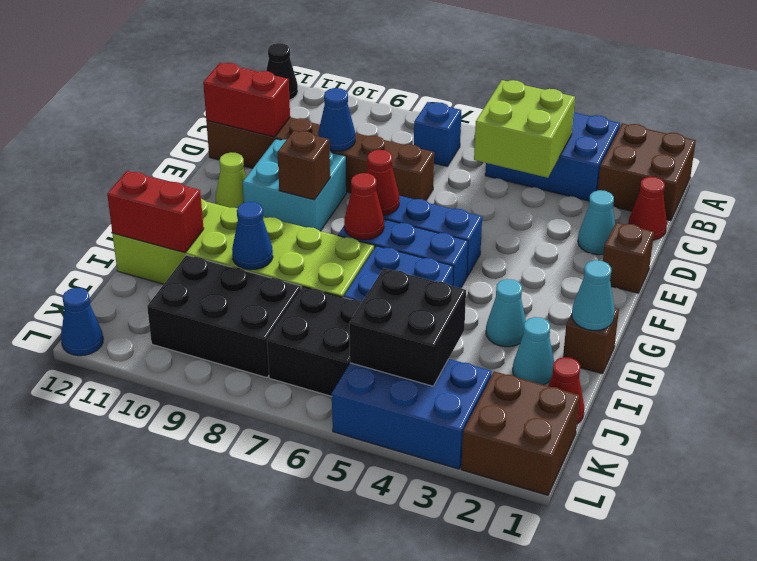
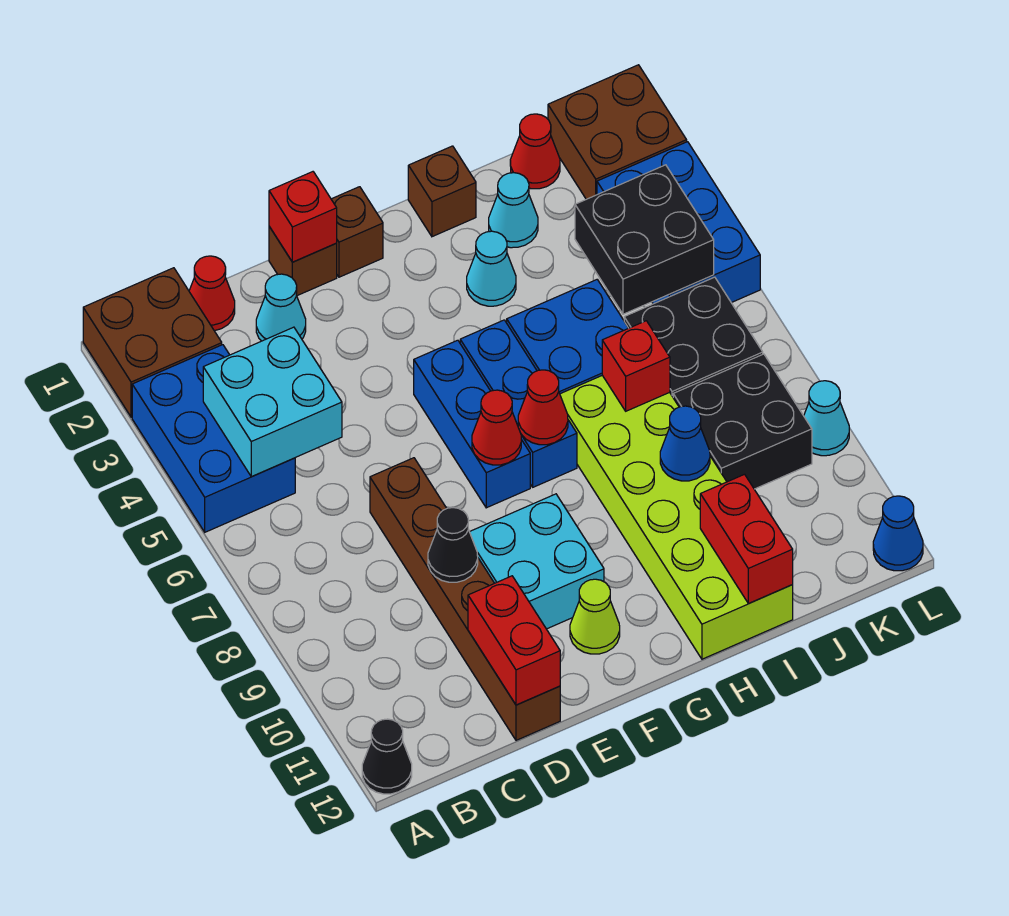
lime 2x2 brick [474,80,575,178] -> cyan 2x2 brick [203,327,342,477]
blue 1x1 brick [414,102,461,166] -> none
blue 1x1 cone [318,88,355,151] -> black 1x1 cone [428,508,478,582]
none -> red 1x1 brick [269,172,337,262]
brown 1x1 brick [277,131,330,200] -> brown 1x1 brick moved to [331,187,383,277]
cyan 1x1 cone [572,260,615,330] -> cyan 1x1 cone moved to [804,381,849,456]
none -> red 1x1 brick [602,321,670,411]
black 2x3 brick [147,255,301,378] -> black 2x2 brick [673,354,812,489]

